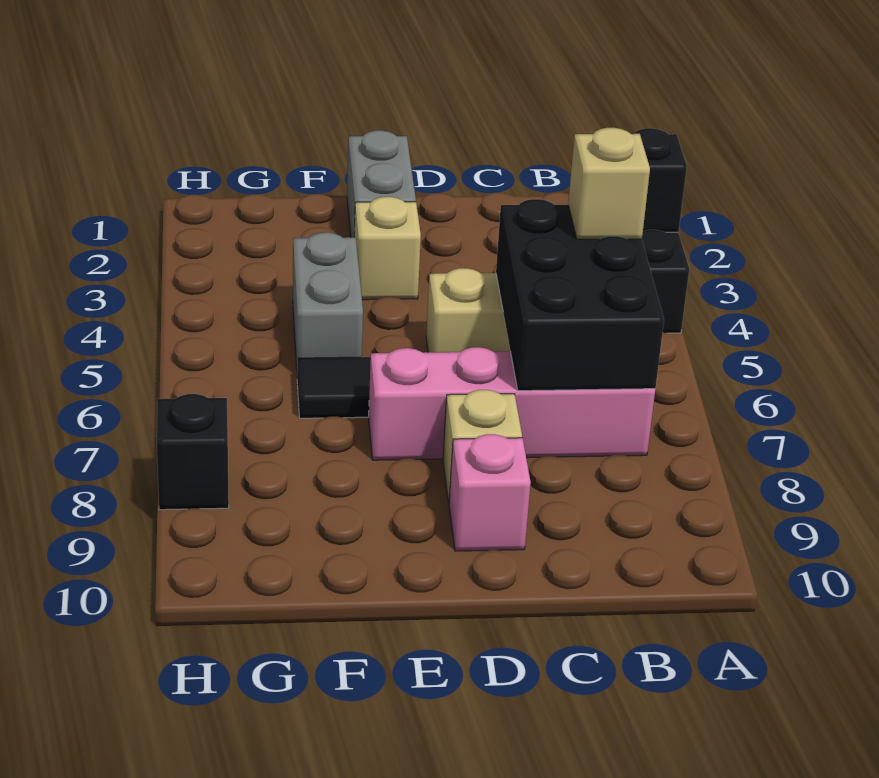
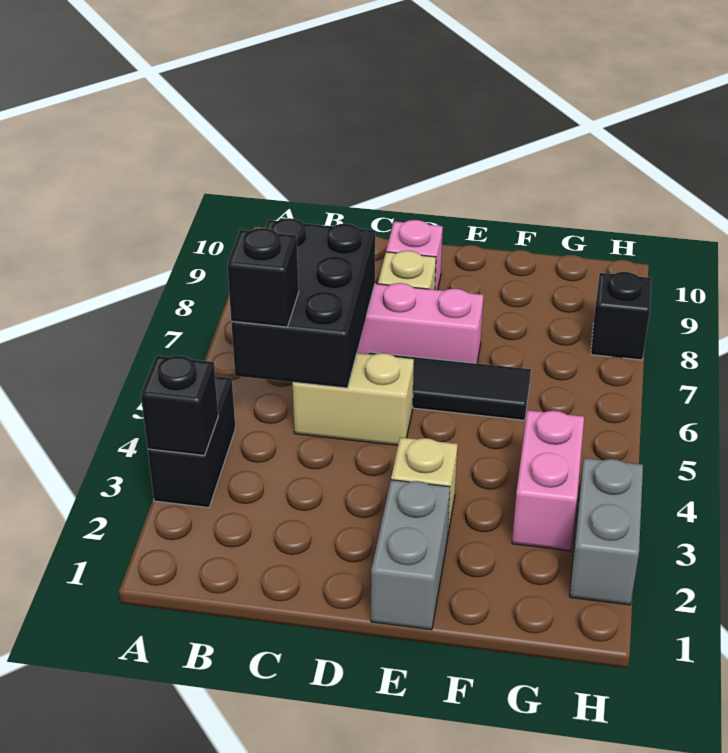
tan 1x1 brick [568,128,650,239] -> black 1x1 brick [227,228,299,327]
grey 1x2 brick [293,232,363,367] -> grey 1x2 brick moved to [570,458,643,605]
none -> pink 1x2 brick [512,410,584,551]

